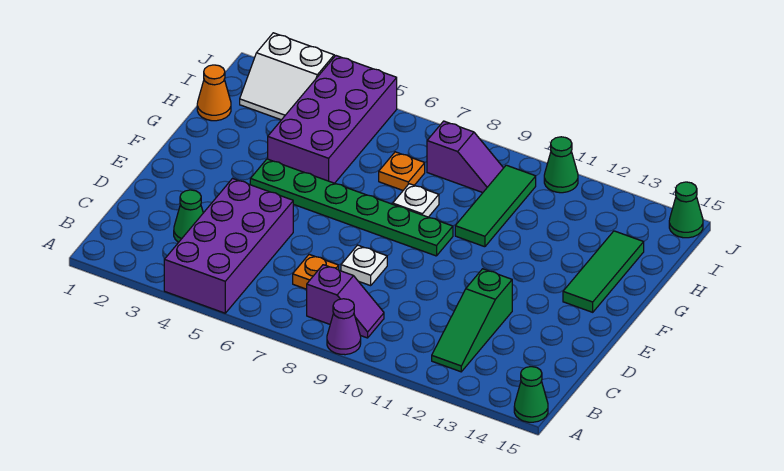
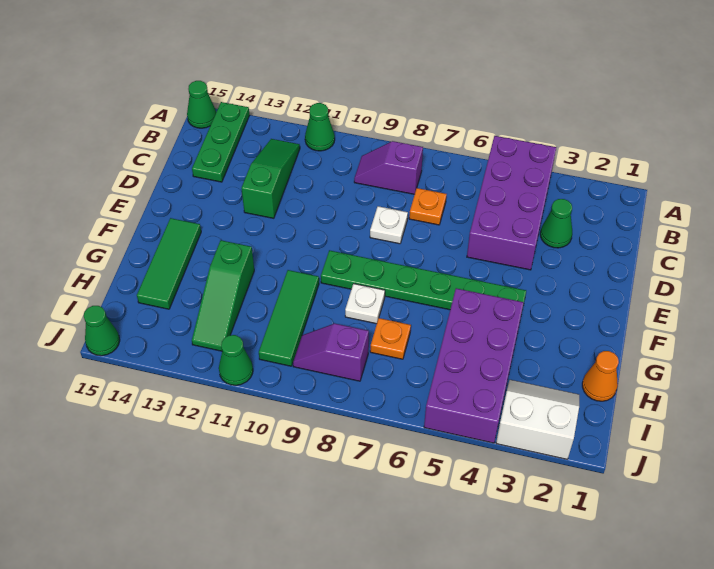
purple 1x1 cone [327,299,361,355] -> none
none -> green 1x1 cone [305,103,335,151]
none -> green 1x3 plate [192,102,250,182]
none -> green 1x3 slope [192,240,254,351]

